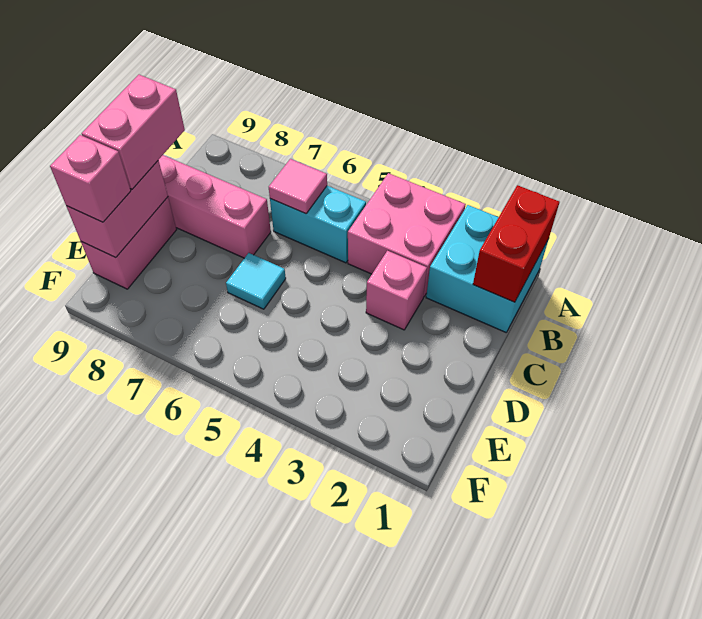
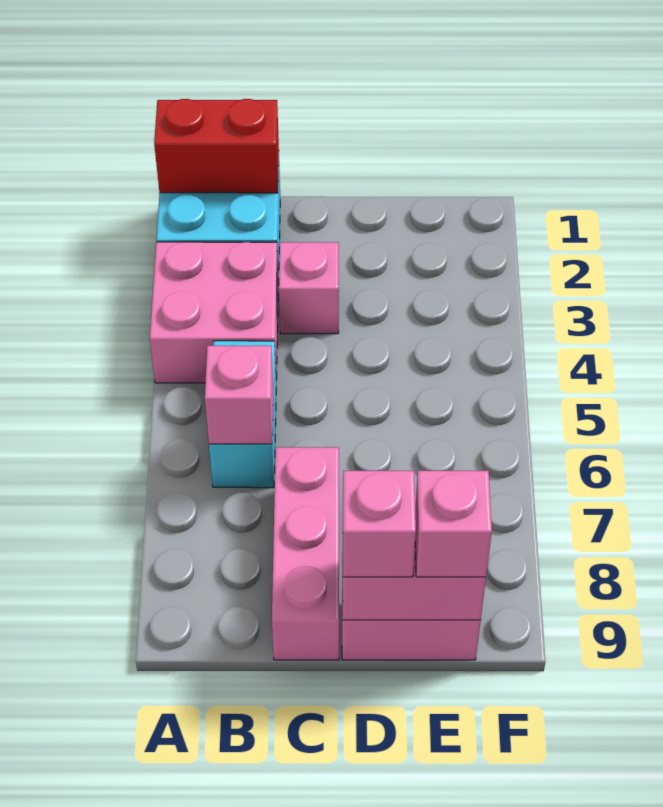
pink 1x1 tile [269,159,327,214] -> pink 1x1 brick [205,346,273,444]
pink 1x2 brick [82,75,185,189] -> pink 1x1 brick [343,471,416,577]
cyan 1x1 tile [226,253,286,309] -> none

